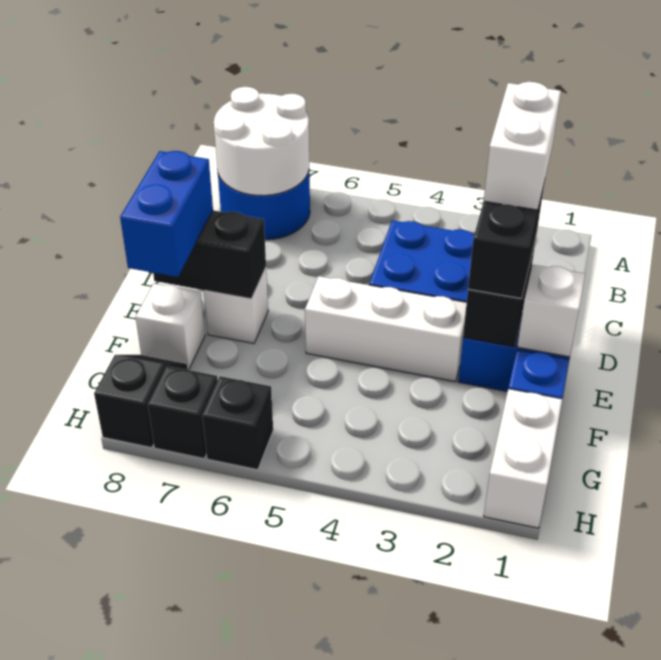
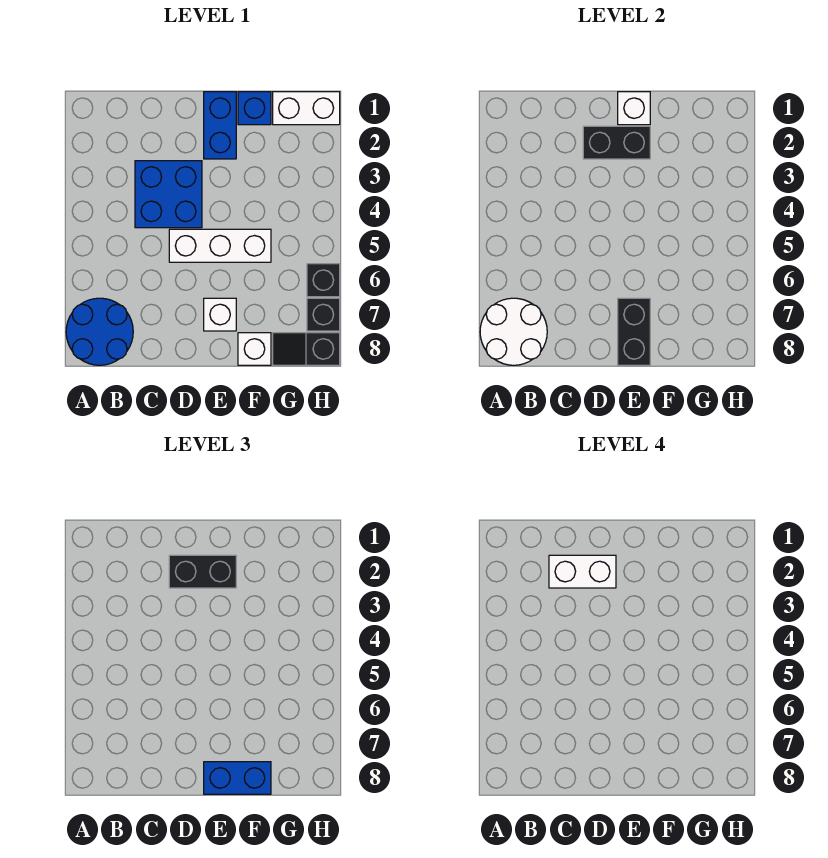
white 1x3 brick [305,276,467,382] -> white 1x3 brick turned to [169,229,271,262]

